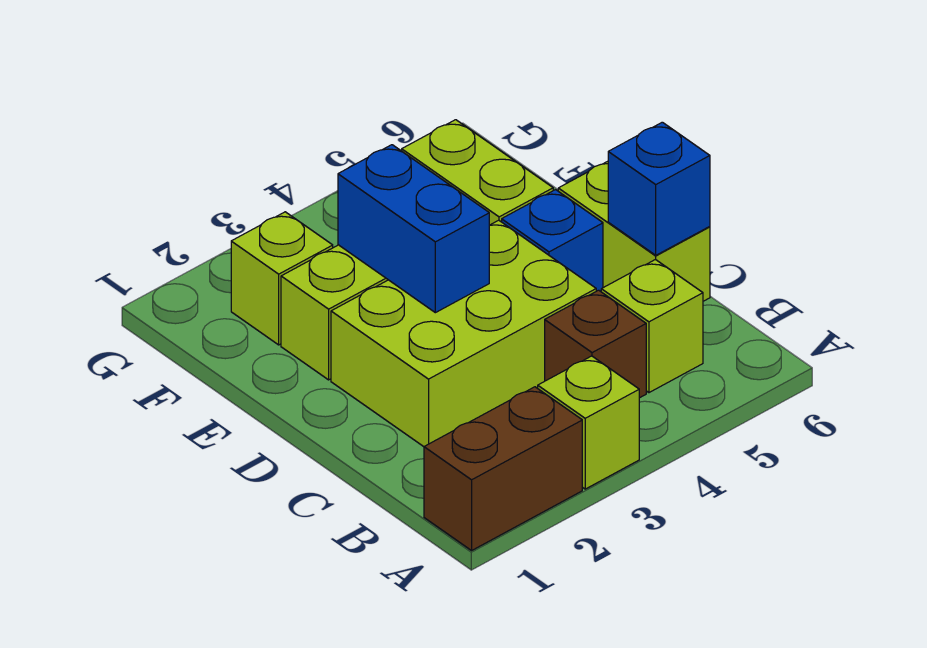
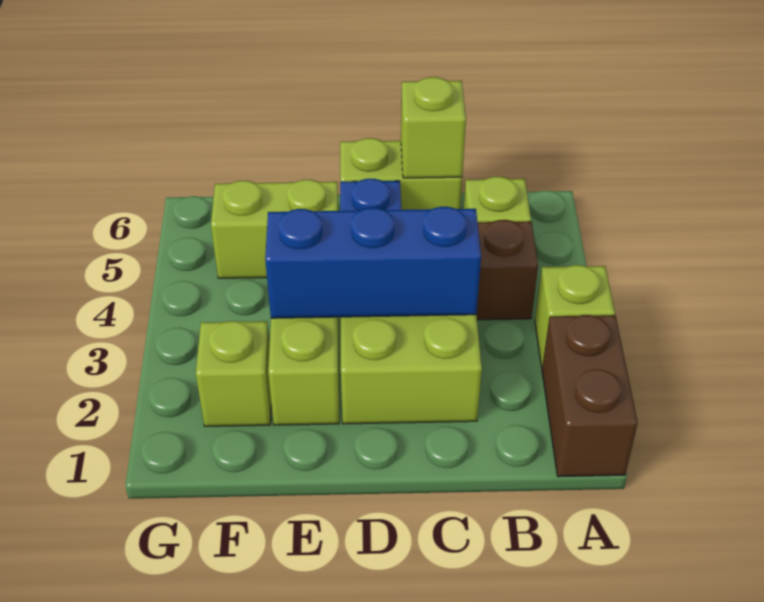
blue 1x1 brick [608,122,710,255] -> lime 1x1 brick [401,77,466,178]
blue 1x2 brick [338,145,489,313] -> blue 1x3 brick [265,207,481,318]

